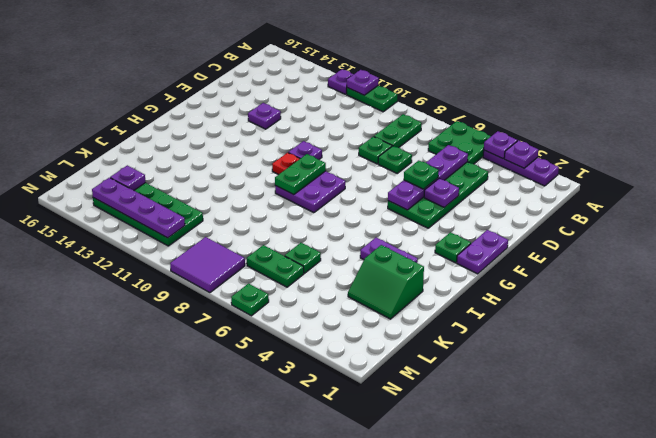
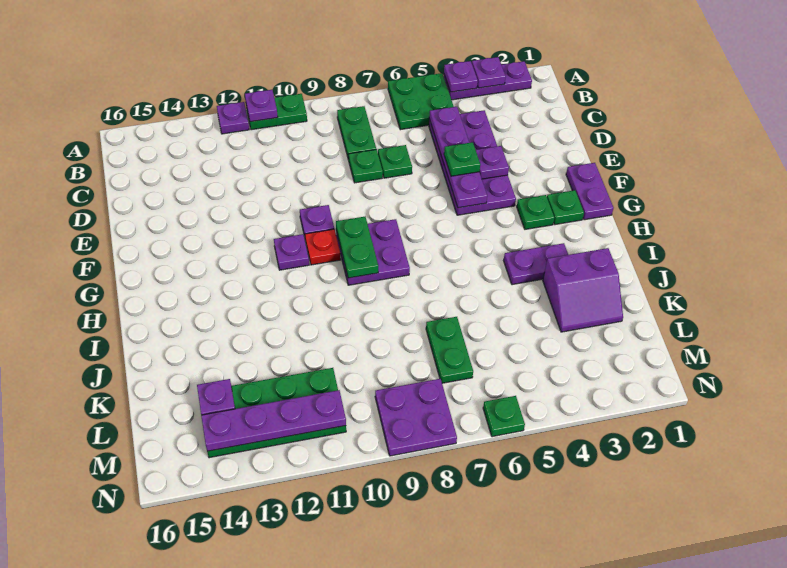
green 2x4 plate [388,162,488,228] -> purple 2x4 plate [429,110,516,215]
purple 1x1 plate [248,103,281,129] -> purple 1x1 plate moved to [274,234,309,270]
green 2x2 slope [348,245,424,319] -> purple 2x2 slope [543,248,623,332]
green 1x1 plate [285,243,321,273] -> green 1x1 plate moved to [517,195,554,229]
green 1x2 plate [247,245,304,287] -> green 1x2 plate turned to [426,317,473,383]
purple 2x2 tile [170,237,245,293] -> purple 2x2 plate [375,379,457,456]

